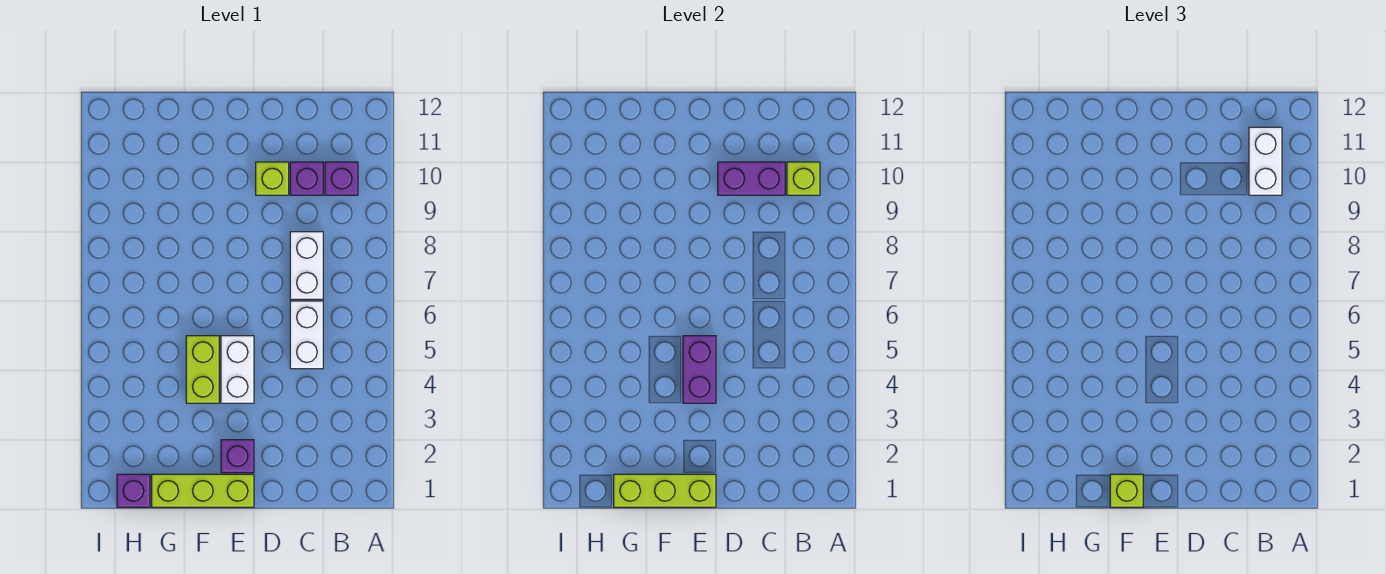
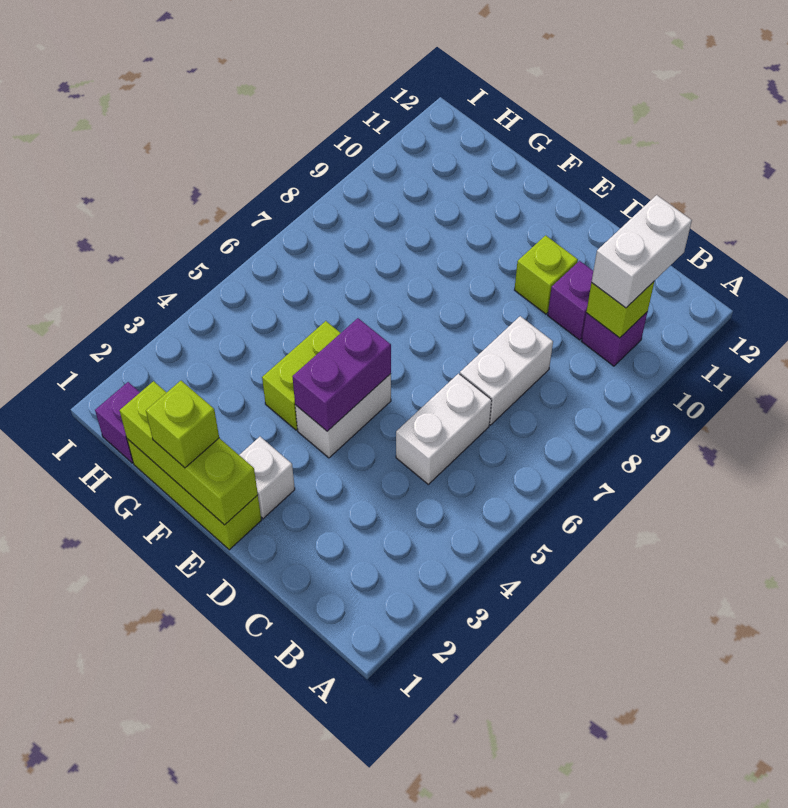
purple 1x2 brick [718,162,785,195] -> none
purple 1x1 brick [221,440,254,473] -> white 1x1 brick [240,437,295,519]

